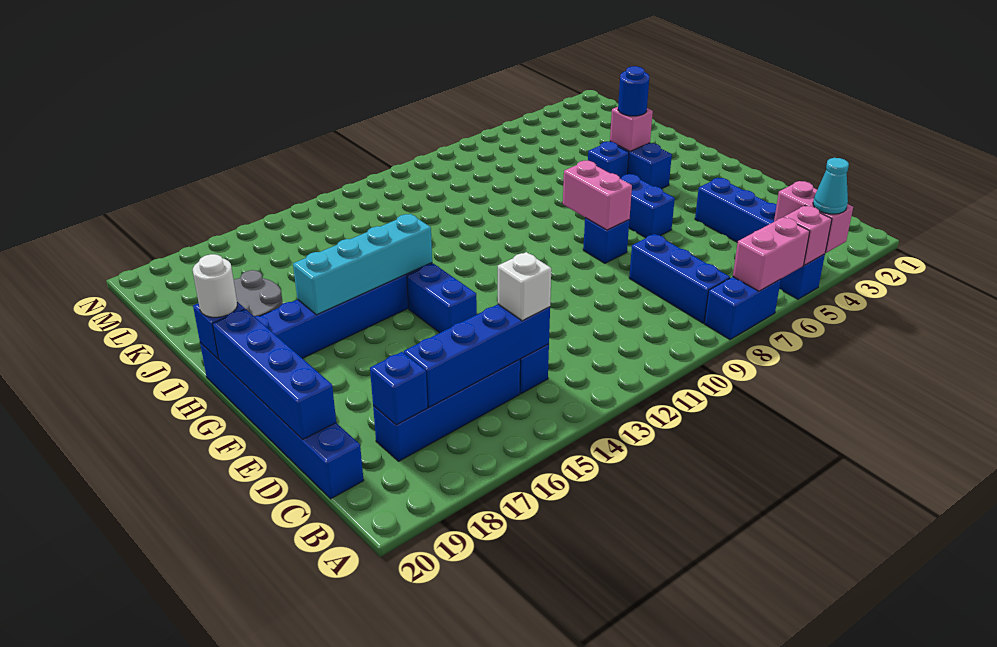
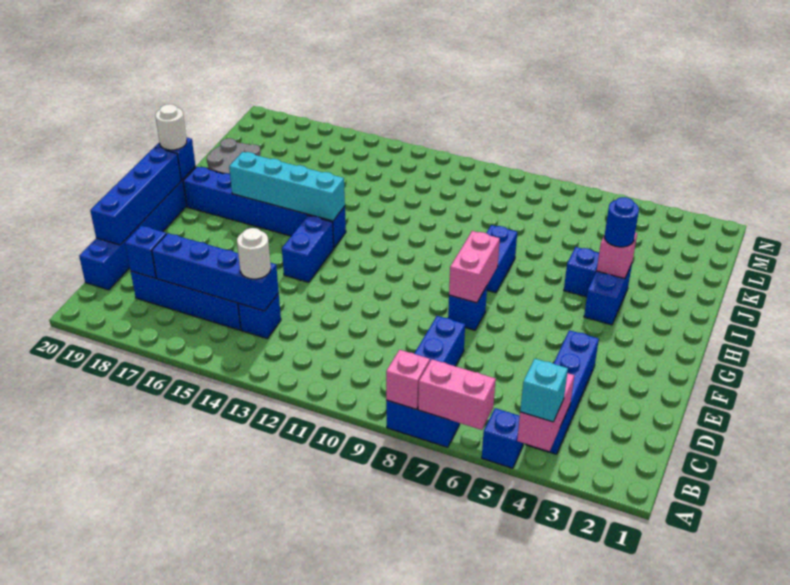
cyan 1x1 cone [813,158,849,214] -> cyan 1x1 brick [520,359,568,422]
pink 1x1 brick [784,206,832,265] -> pink 1x1 brick moved to [386,350,430,409]
white 1x1 brick [498,252,551,321] -> white 1x1 round brick [237,228,271,279]
blue 1x2 brick [620,174,675,238] -> blue 1x2 brick moved to [486,225,517,293]

